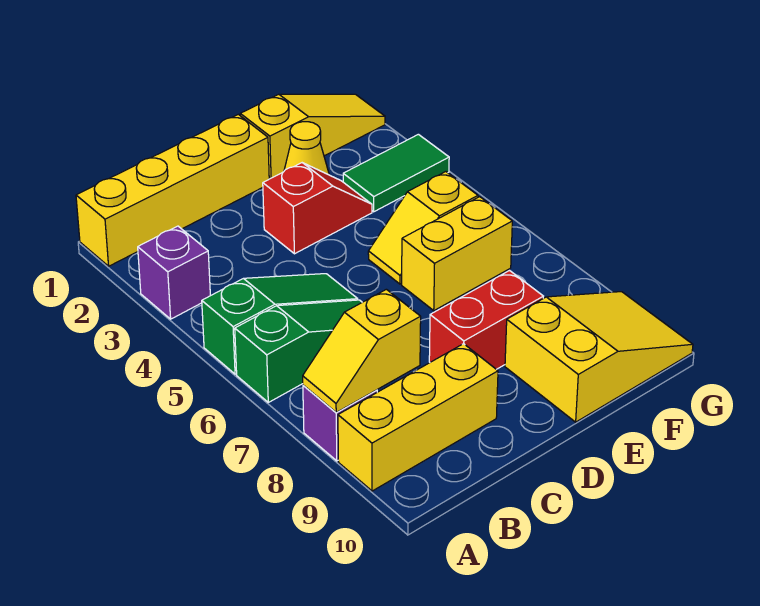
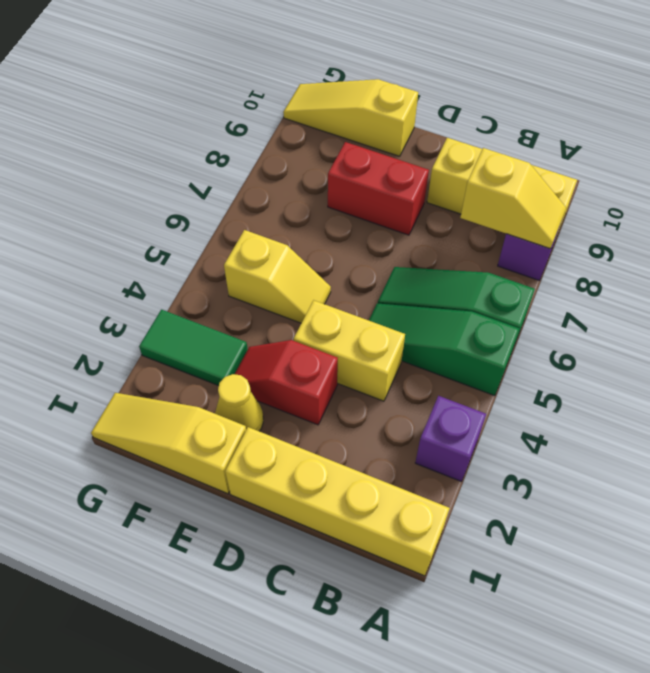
yellow 1x2 brick [402,197,512,311] -> yellow 1x2 brick moved to [294,300,405,401]
yellow 2x3 slope [505,292,693,422] -> yellow 1x3 slope [283,79,418,156]

